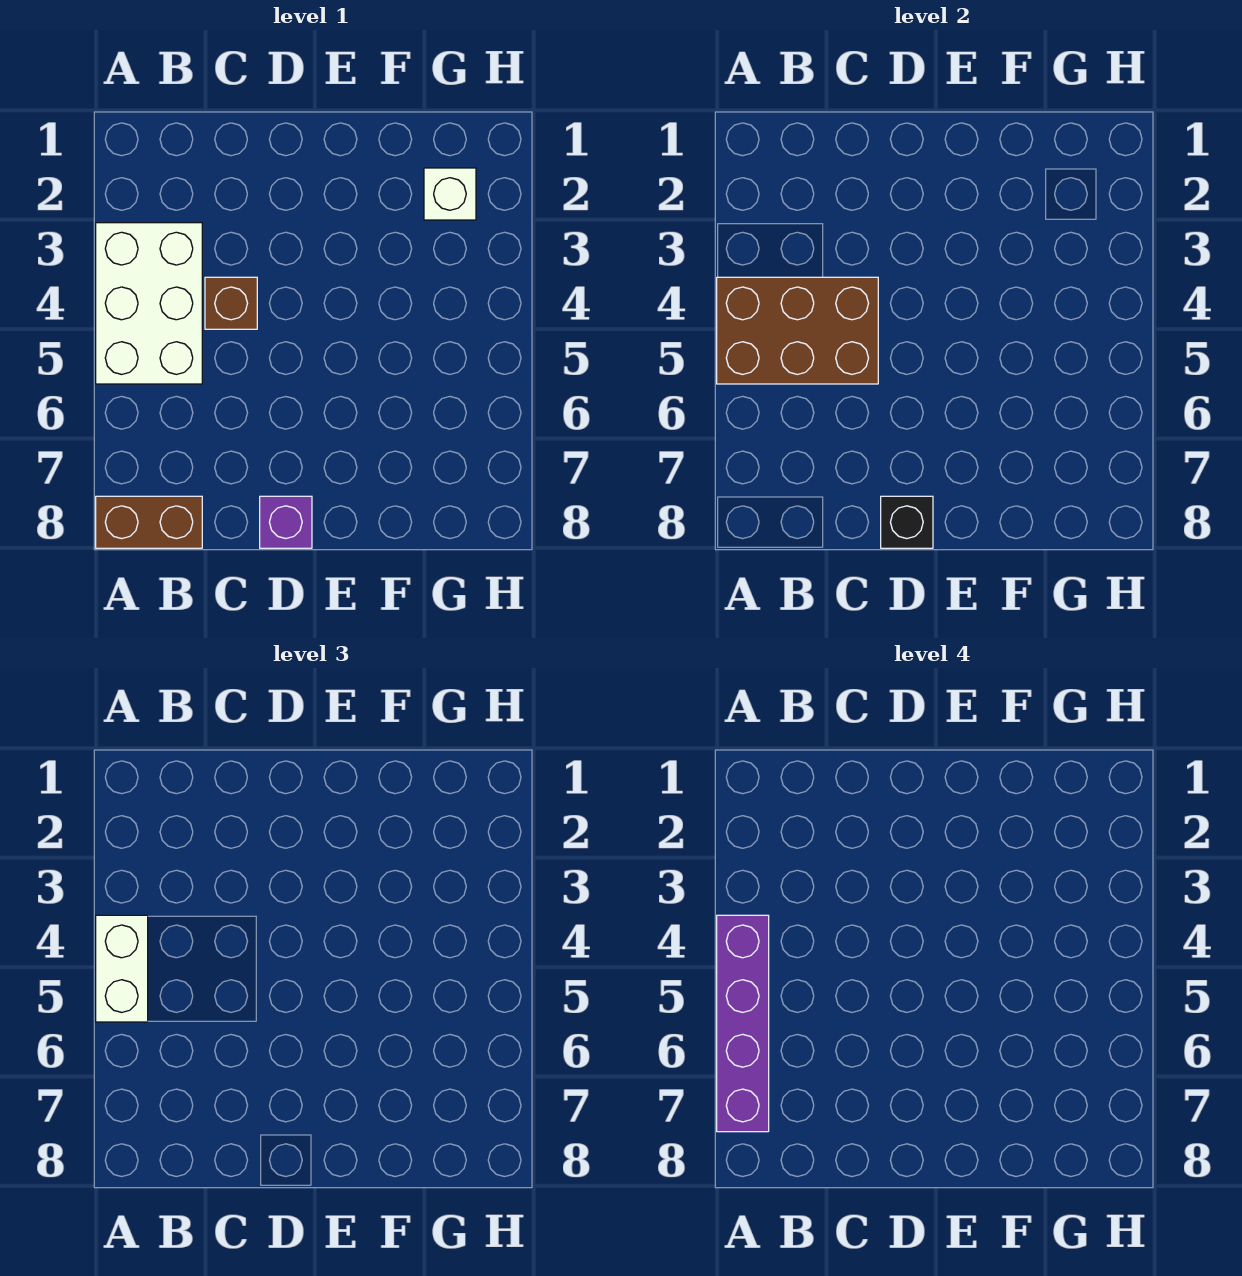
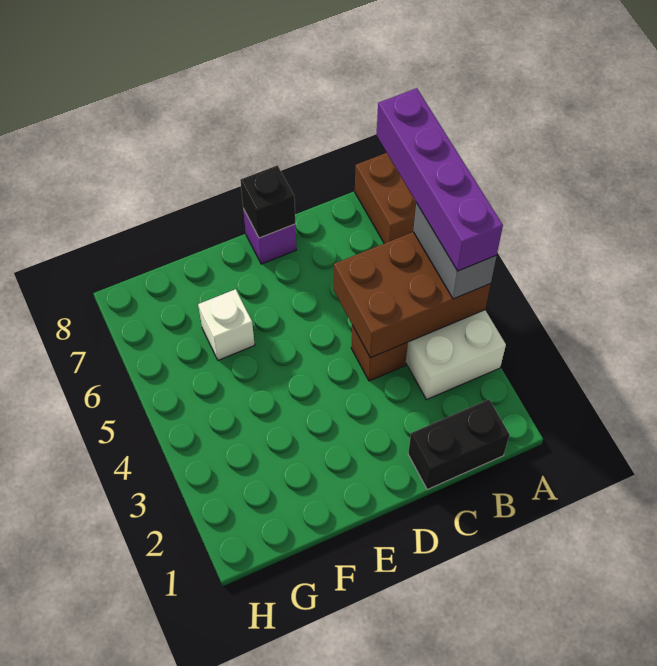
white 1x2 brick [96,915,148,1022] -> grey 1x2 brick [413,203,496,299]
brown 1x2 brick [96,496,202,548] -> brown 1x2 brick turned to [355,153,416,243]
none -> black 1x2 brick [408,399,510,489]
white 1x1 brick [424,168,476,220] -> white 1x1 brick moved to [198,289,255,360]

